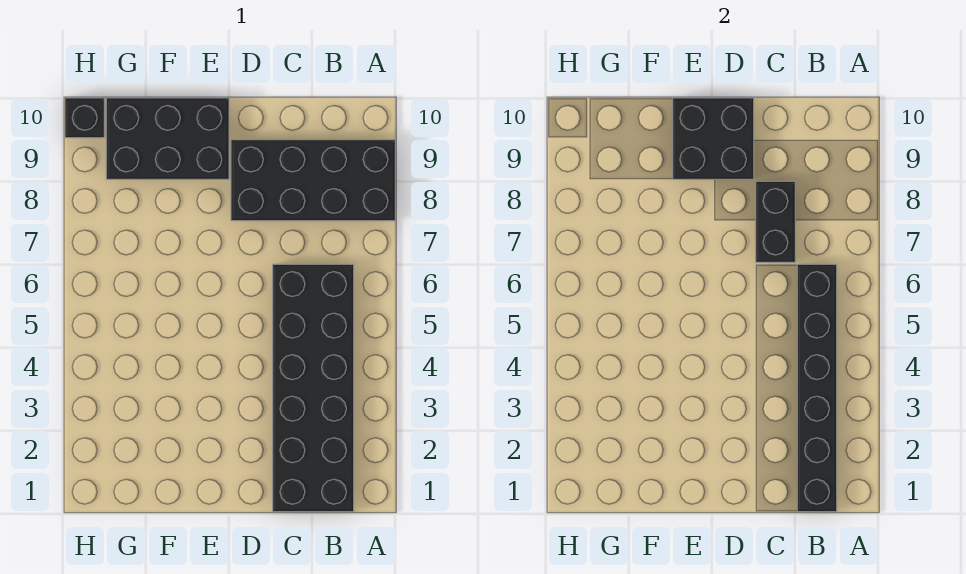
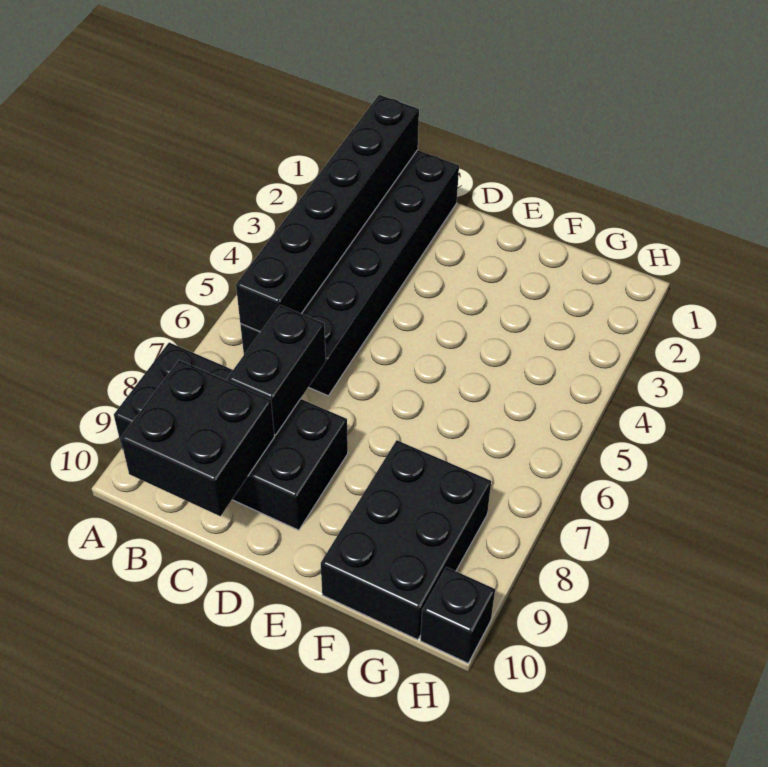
black 2x2 brick [673,98,754,179] -> black 2x2 brick moved to [120,360,275,516]
black 2x3 brick [106,98,229,179] -> black 2x3 brick turned to [321,440,491,640]

